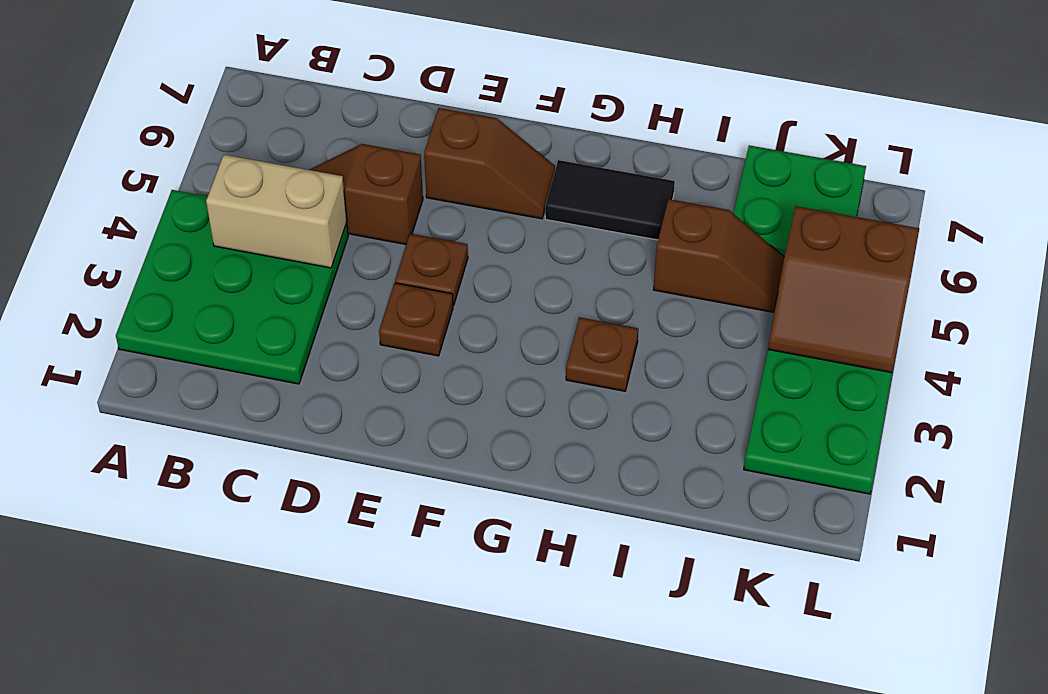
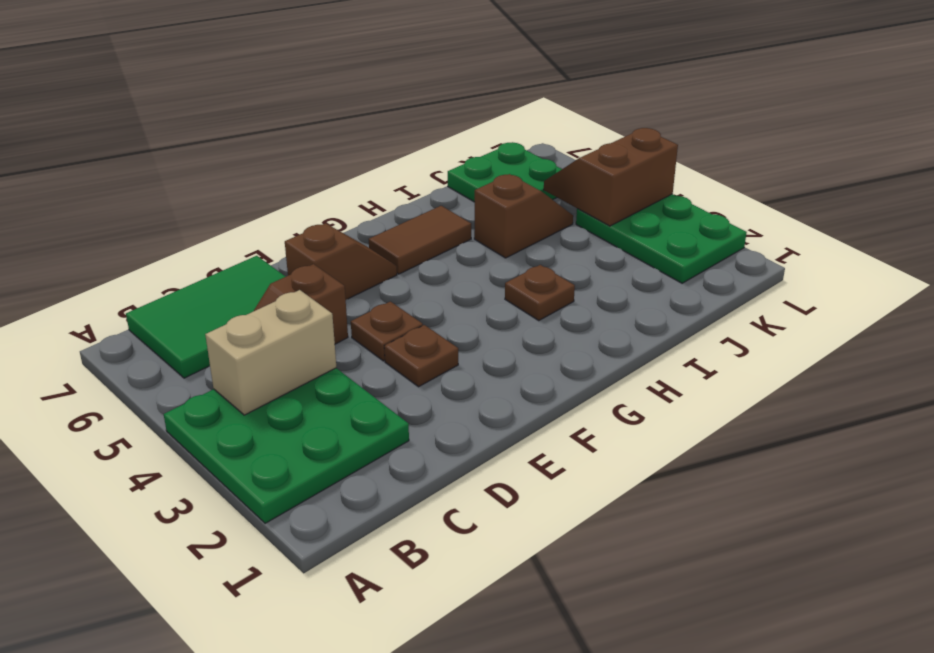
none -> green 2x3 tile [126,256,286,378]
black 1x2 tile [545,160,675,240] -> brown 1x2 tile [369,206,471,274]
brown 2x2 slope [768,206,919,373] -> brown 2x2 slope turned to [544,128,678,226]

